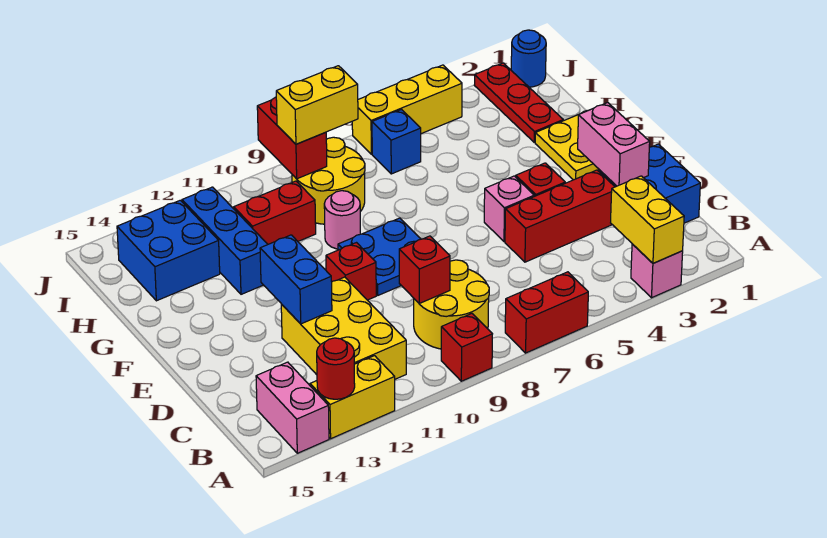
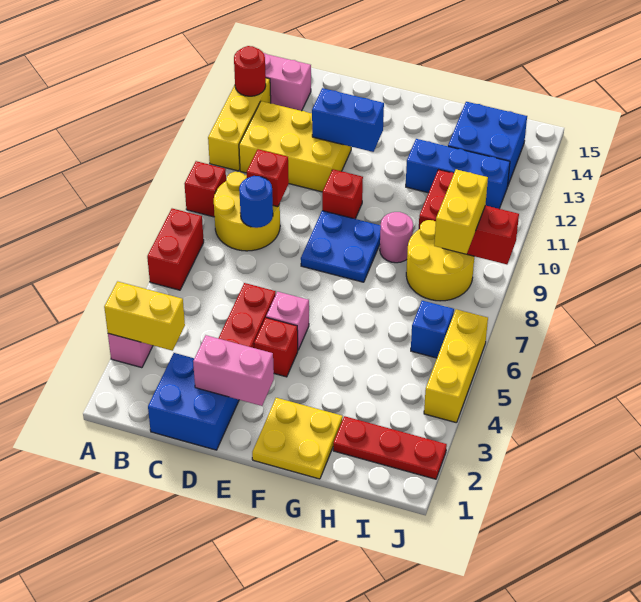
yellow 1x2 brick [310,356,395,439] -> yellow 1x3 brick [208,78,271,171]
blue 1x1 round brick [511,30,546,87] -> blue 1x1 round brick moved to [239,176,273,228]

